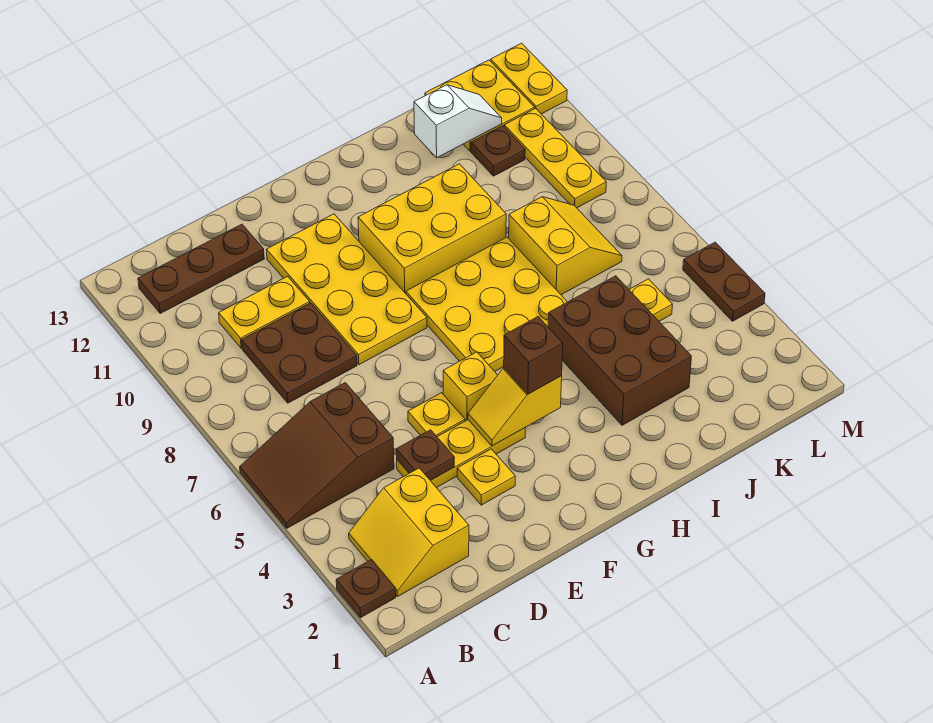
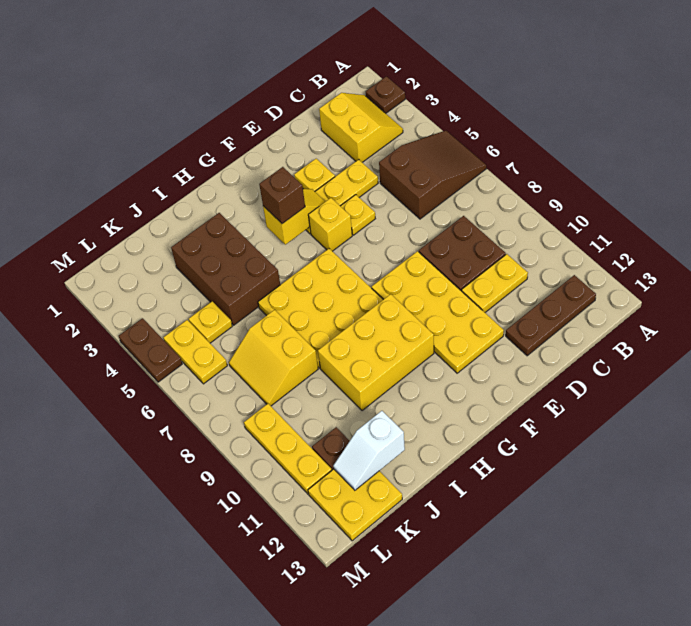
brown 1x1 plate [396,430,454,480] -> none
yellow 1x2 plate [491,43,567,114] -> yellow 1x2 plate moved to [163,320,227,384]

